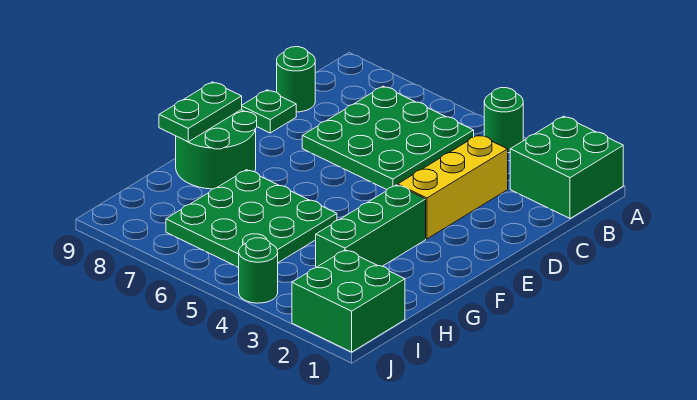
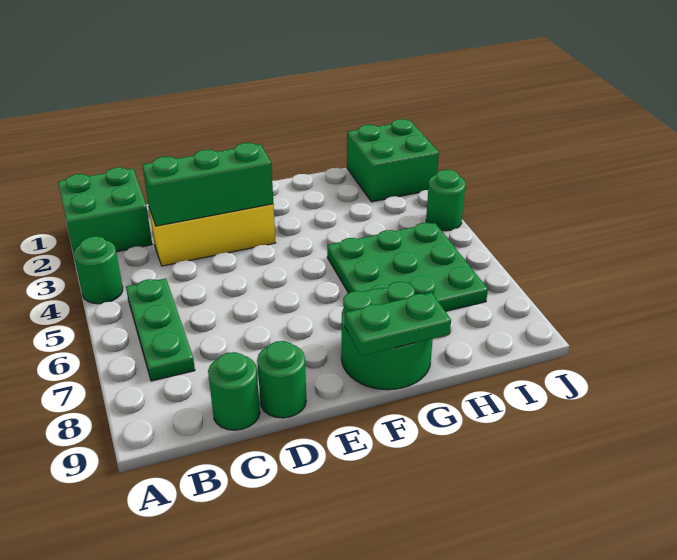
green 3x3 plate [302,86,474,190] -> green 1x3 plate [126,278,195,381]
green 1x1 plate [241,90,296,133] -> green 1x1 round brick [257,341,306,418]
green 1x3 brick [316,185,426,267] -> green 1x3 brick moved to [142,143,273,226]

